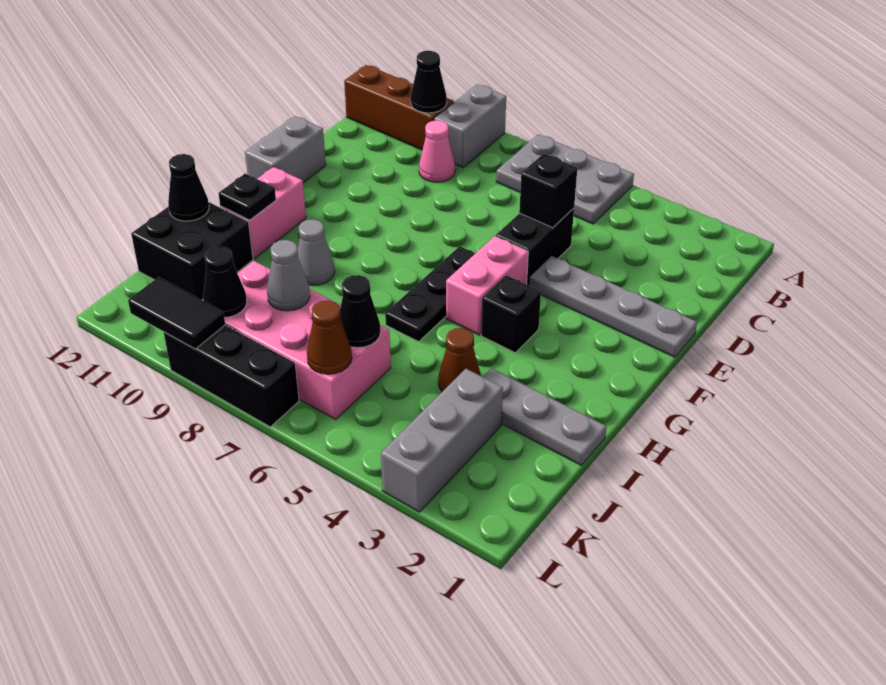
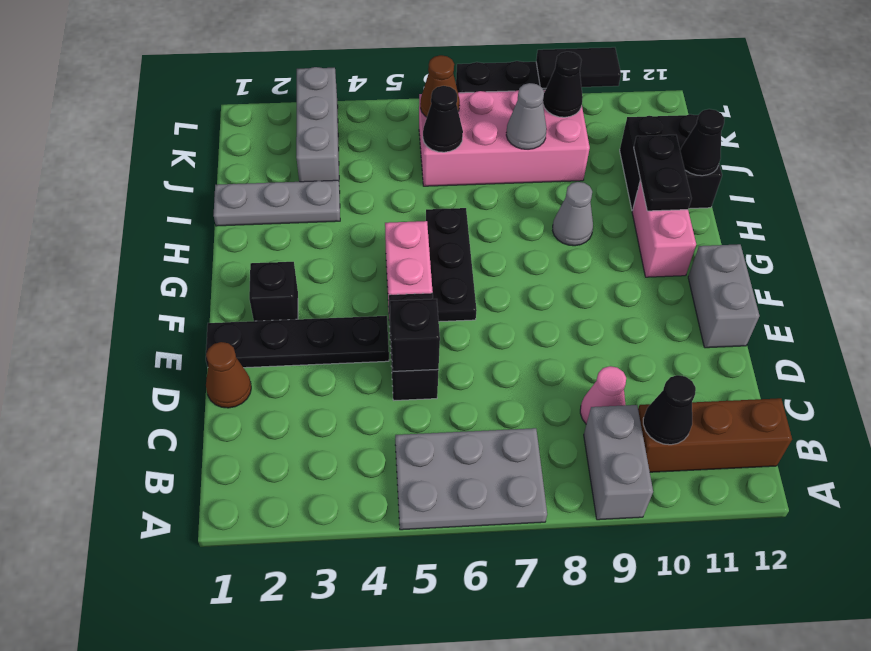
grey 1x4 plate [529,256,697,357] -> black 1x4 plate [206,316,389,368]
black 1x1 brick [481,275,541,353] -> black 1x1 brick moved to [249,262,298,321]
black 1x1 plate [218,174,276,220] -> black 1x2 plate [634,135,692,211]
brown 1x1 cone [438,328,481,392] -> brown 1x1 cone moved to [206,342,251,408]

